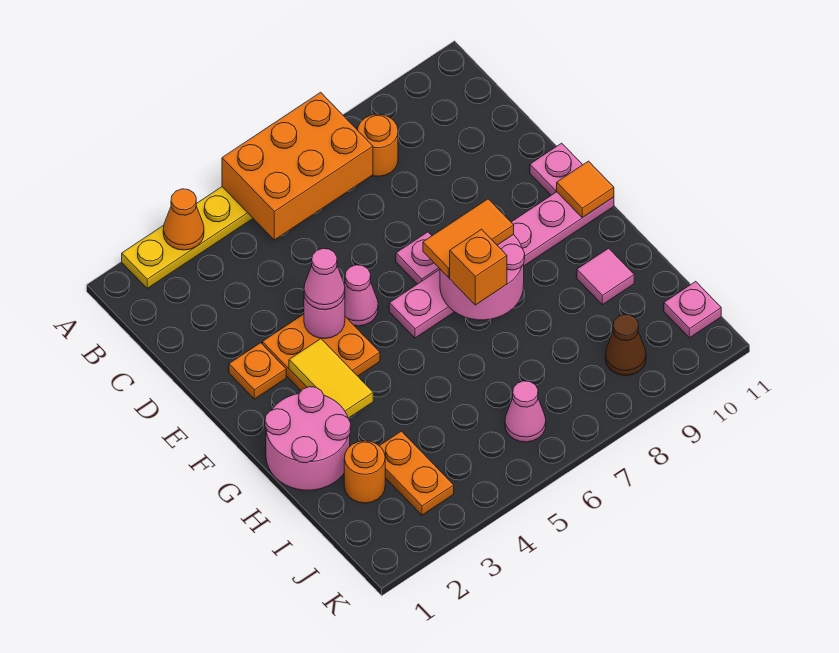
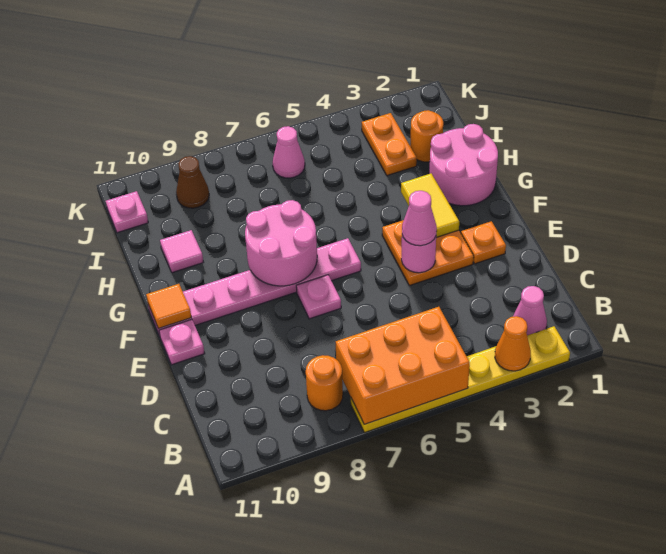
pink 1x1 cone [344,265,378,326] -> pink 1x1 cone moved to [513,286,547,335]
orange 1x2 tile [423,199,514,278] -> none
orange 1x1 brick [450,229,507,305] -> none

